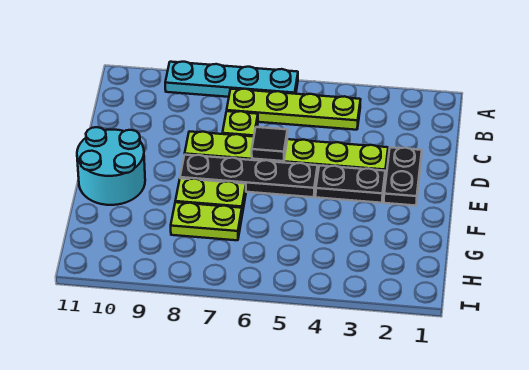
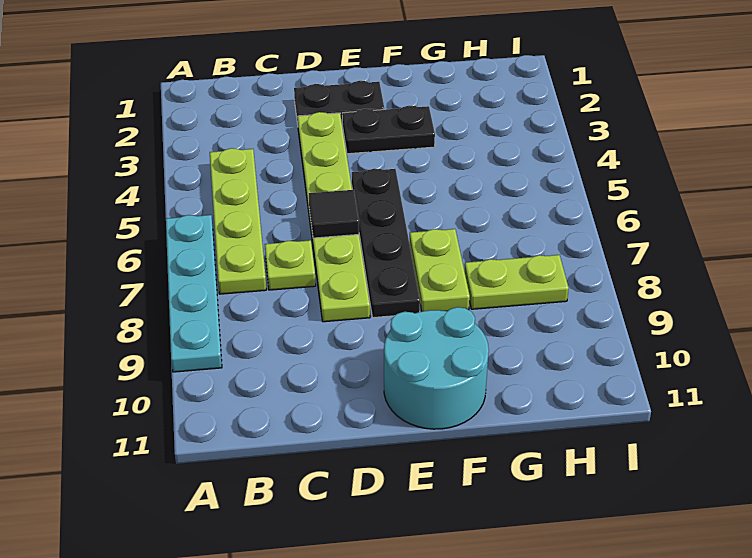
black 1x2 plate [316,165,385,203] -> black 1x2 plate turned to [342,106,435,154]
lime 1x2 plate [171,202,242,240] -> lime 1x2 plate turned to [464,255,569,309]

